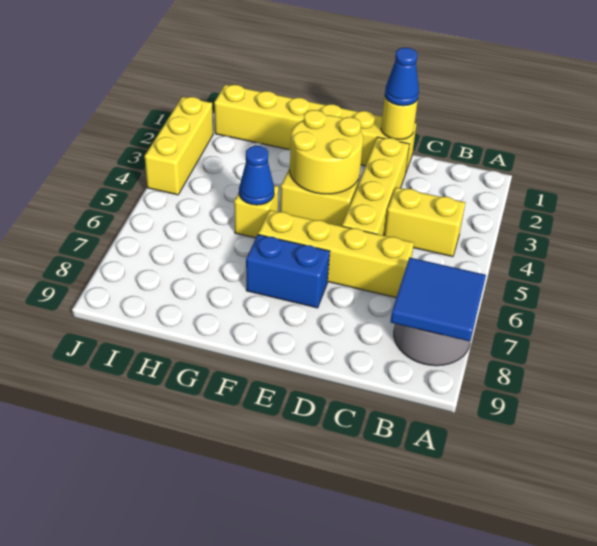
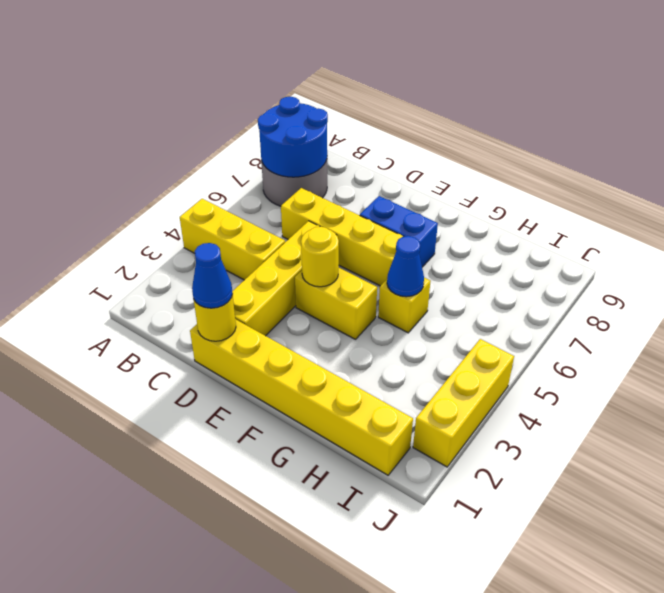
blue 2x2 tile [390,257,486,341] -> blue 2x2 round brick [258,97,328,177]
yellow 1x2 brick [384,187,466,257] -> yellow 1x3 brick [180,199,285,280]
yellow 2x2 round brick [290,110,363,194] -> yellow 1x1 round brick [301,227,339,287]

